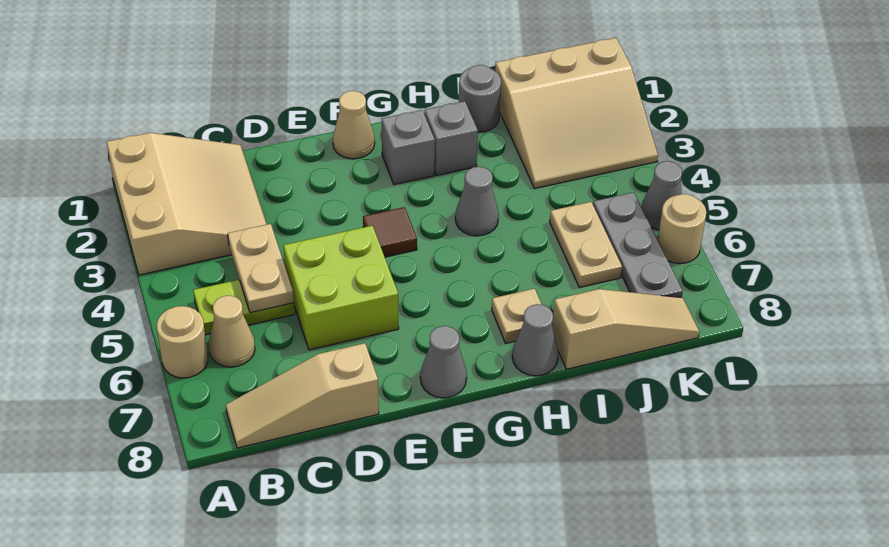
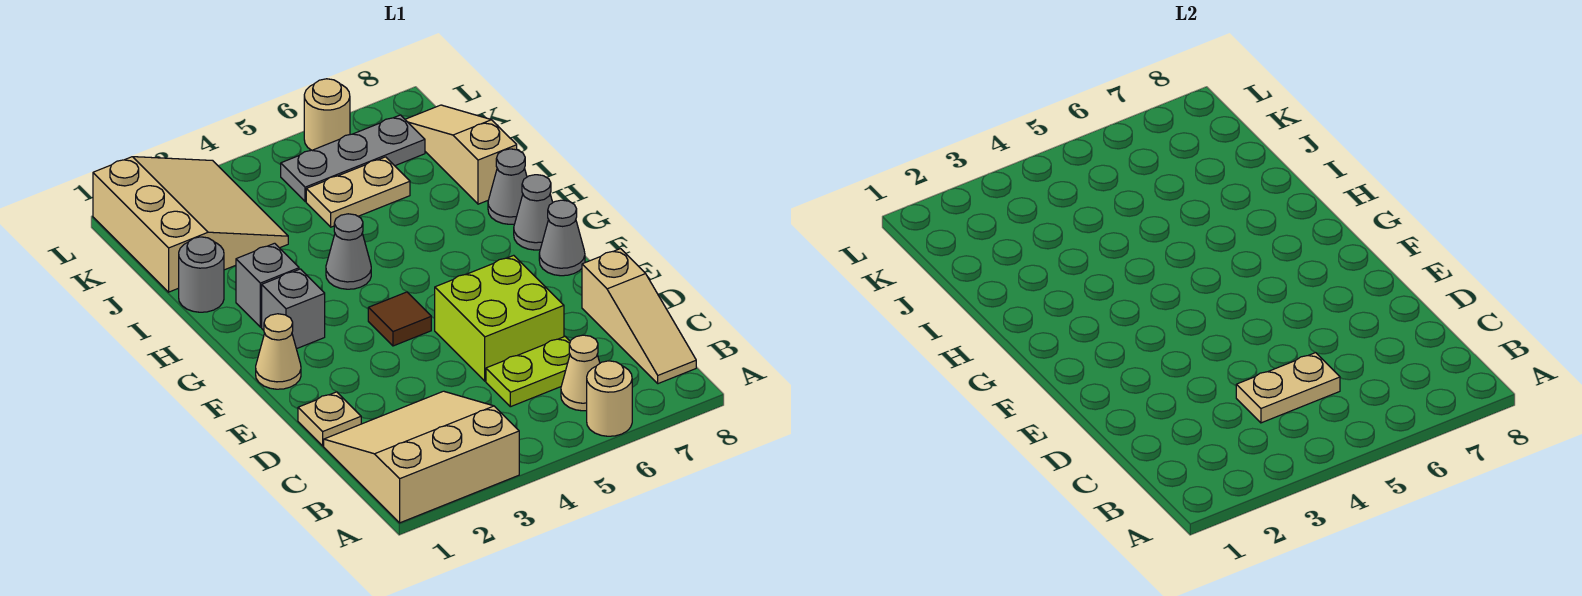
lime 1x2 plate [193,280,295,335] -> lime 1x2 plate turned to [486,337,570,407]
tan 1x1 plate [492,289,542,343] -> tan 1x1 plate moved to [298,392,361,446]
grey 1x1 cone [641,161,682,230] -> grey 1x1 cone moved to [514,175,553,250]

